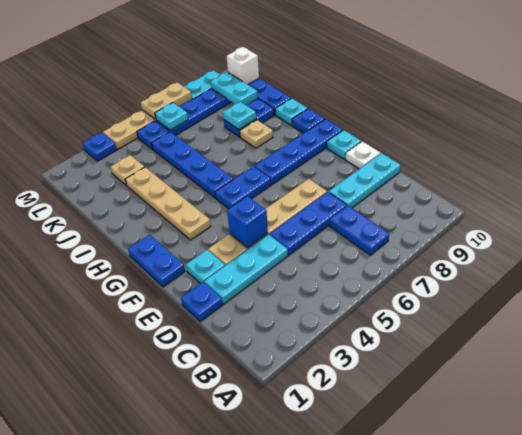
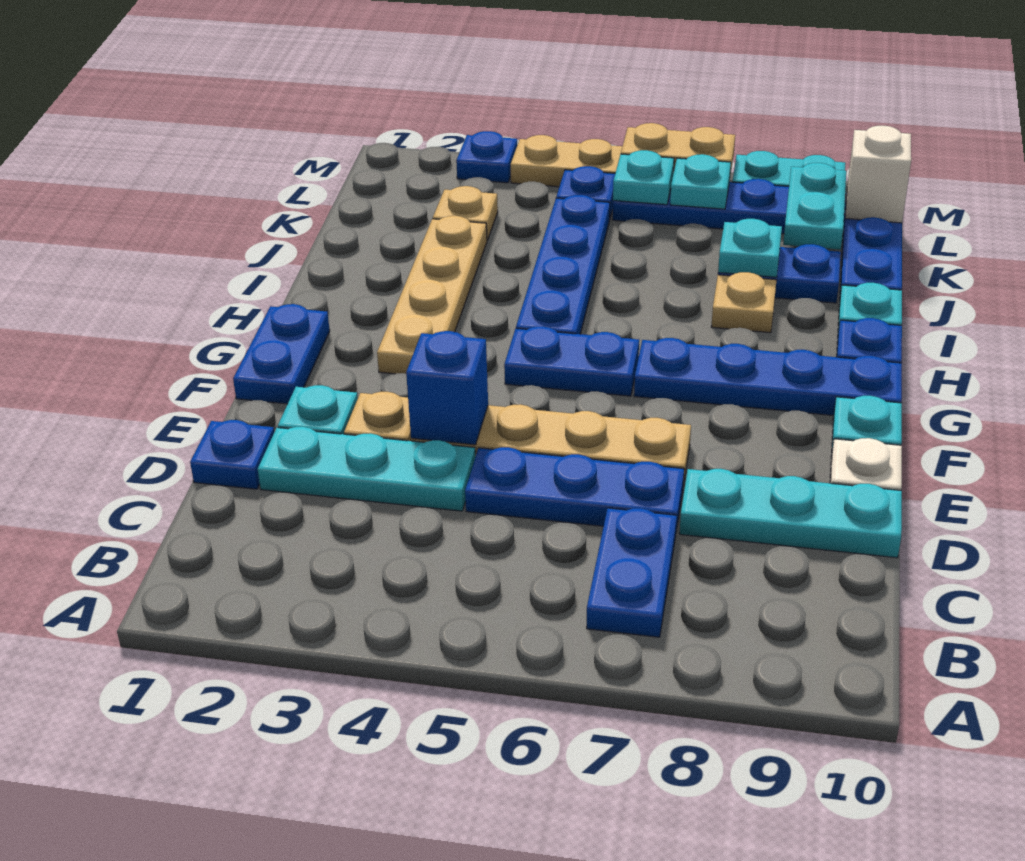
none -> cyan 1x1 plate [670,154,731,209]

